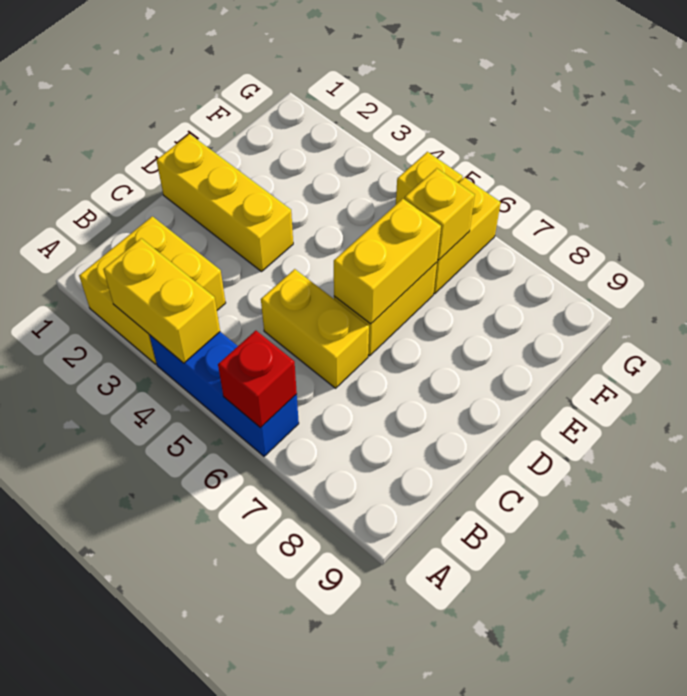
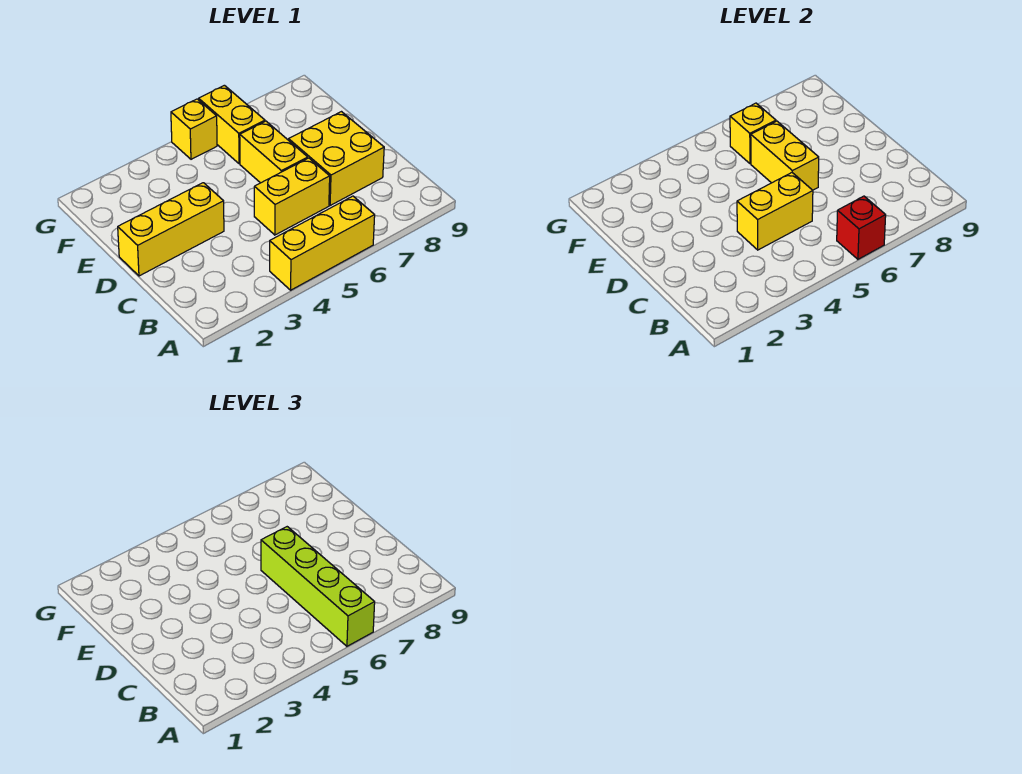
yellow 2x2 brick [79,216,226,364] -> yellow 2x2 brick moved to [289,112,384,206]
yellow 1x2 brick [103,238,220,363] -> yellow 1x2 brick moved to [737,173,813,250]
blue 1x3 brick [149,332,299,456] -> yellow 1x3 brick [270,196,375,290]
none -> lime 1x4 brick [261,527,375,646]

